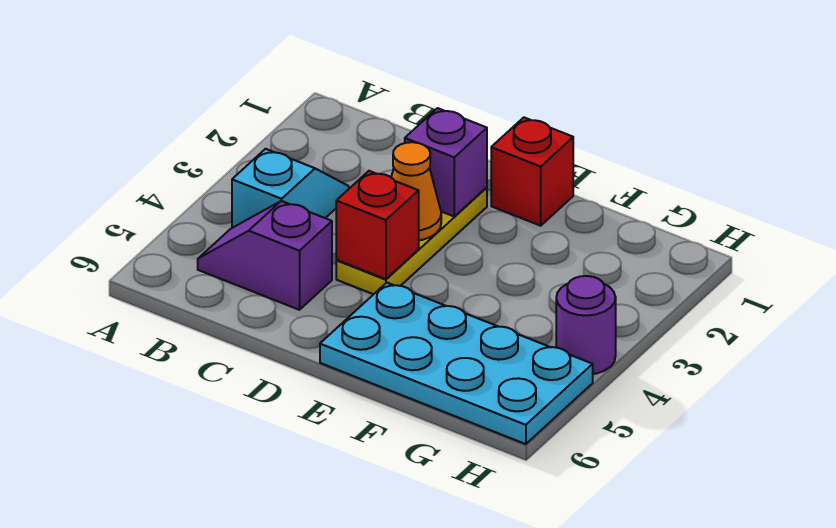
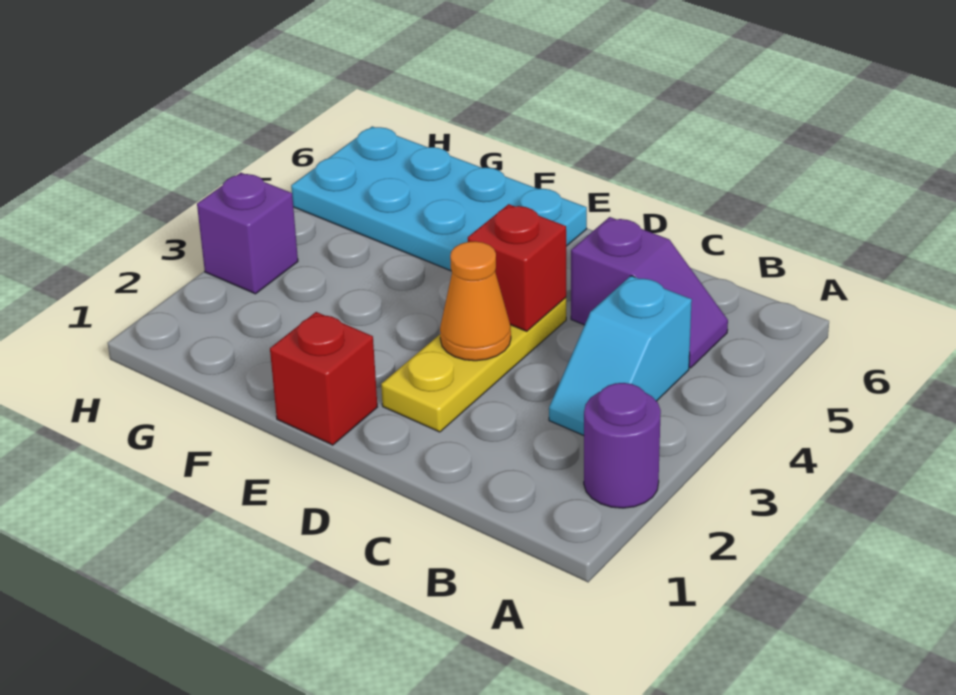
purple 1x1 brick [405,108,487,216] -> purple 1x1 brick moved to [197,173,298,294]
purple 1x1 round brick [556,276,616,374] -> purple 1x1 round brick moved to [584,383,661,508]

